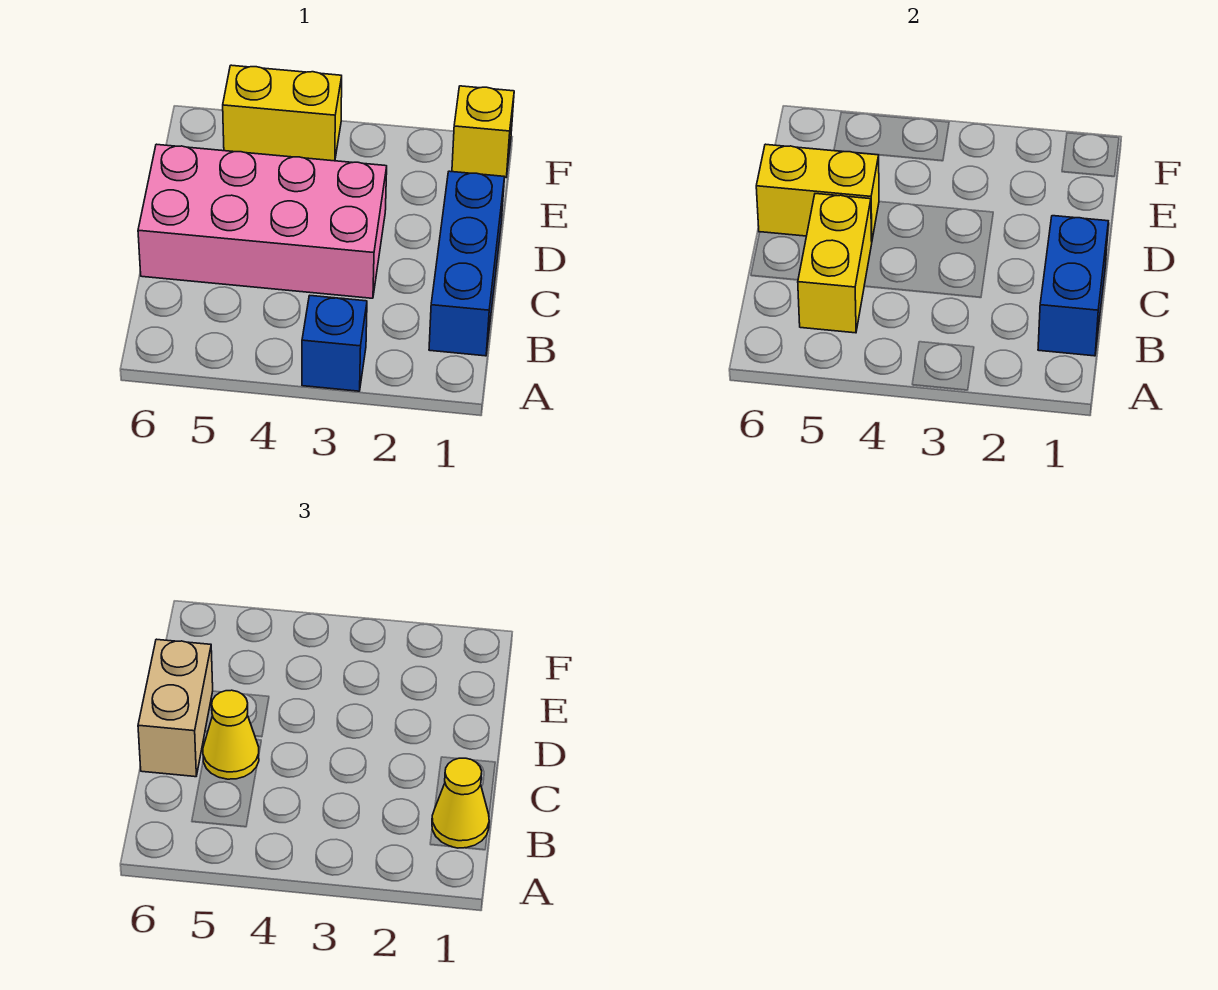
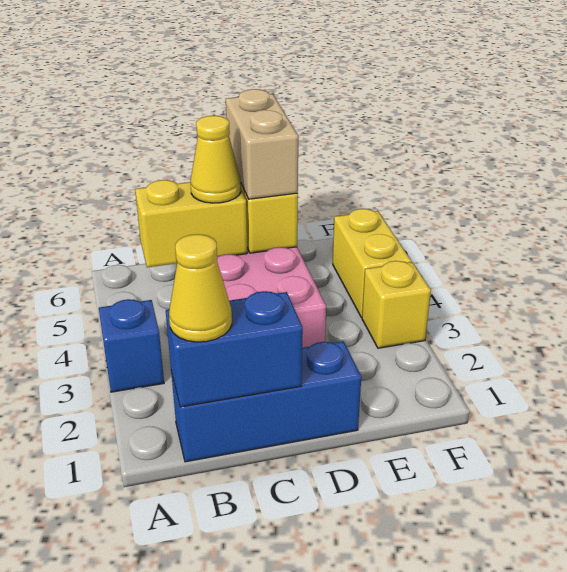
tan 1x2 brick [138,639,213,777] -> tan 1x2 brick turned to [226,89,298,199]
yellow 1x1 brick [452,86,514,177] -> yellow 1x1 brick moved to [362,261,431,348]

